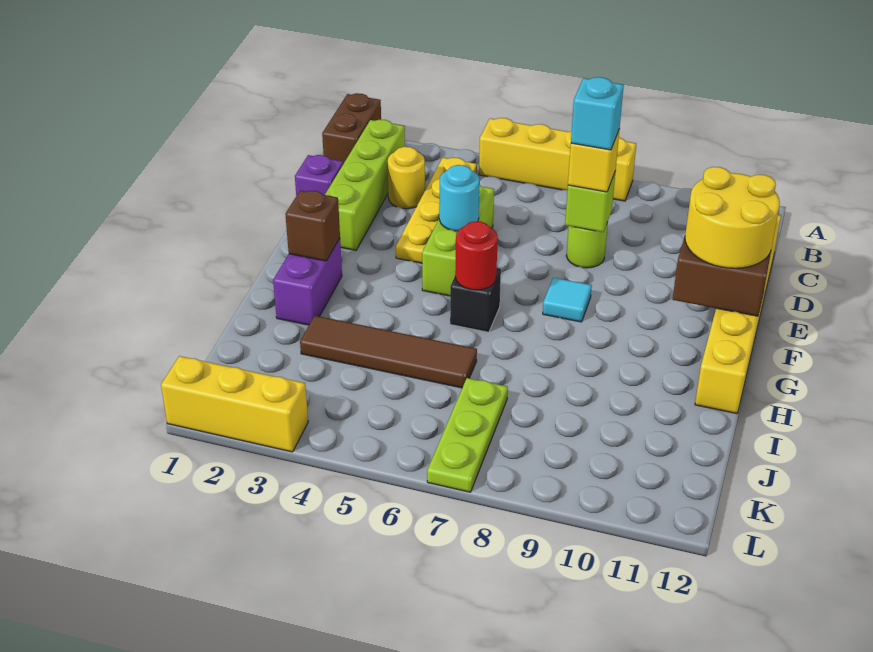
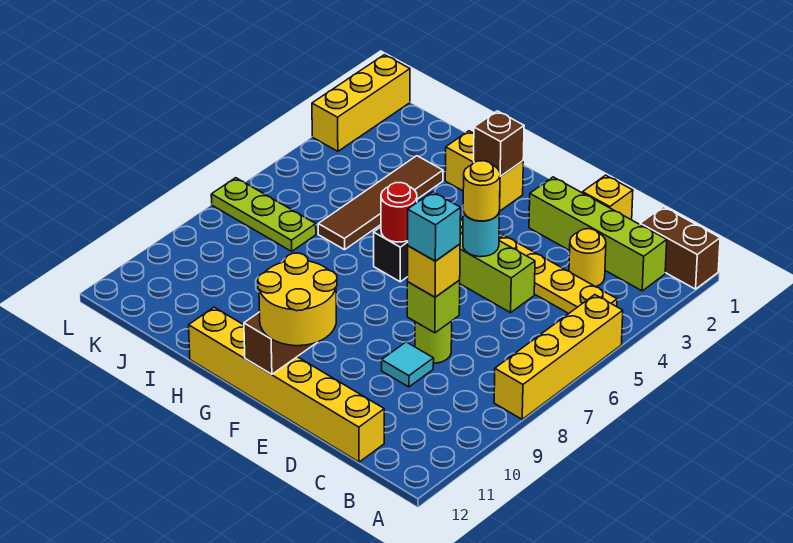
purple 1x1 brick [295,155,343,196] -> yellow 1x1 brick [583,175,633,220]
none -> yellow 1x1 round brick [463,161,500,221]
cyan 1x1 tile [543,278,592,322] -> cyan 1x1 tile moved to [382,342,434,387]
purple 1x2 brick [273,239,342,325] -> yellow 1x2 brick [445,131,523,211]

